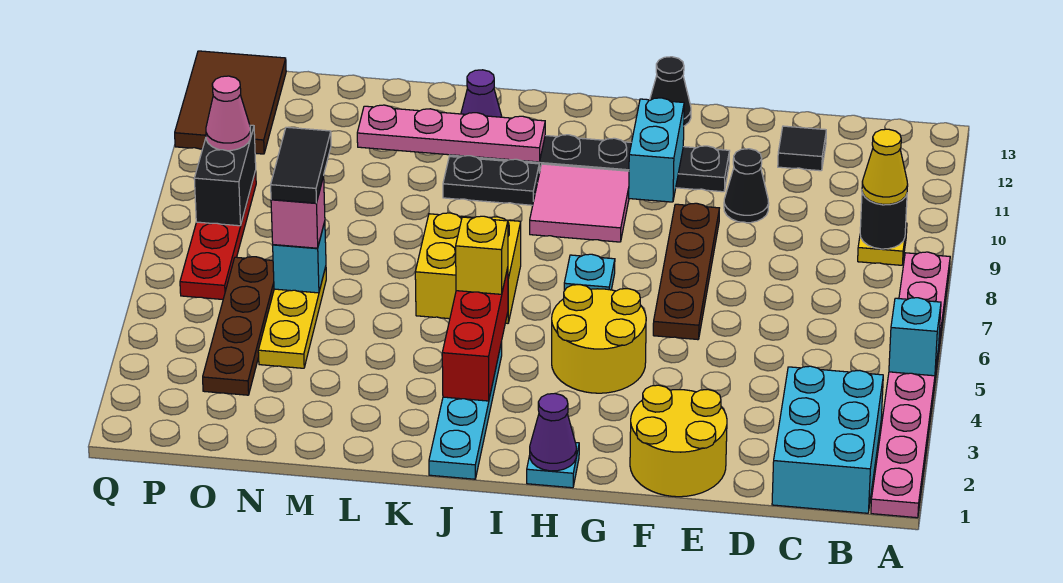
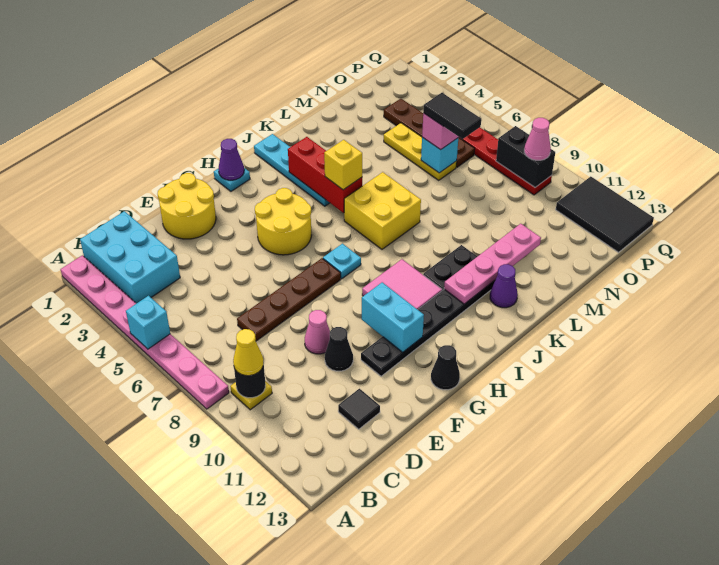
none -> pink 1x1 cone [305,310,330,354]
brown 1x4 plate [653,203,719,340] -> brown 1x4 plate turned to [237,258,341,341]
brown 2x3 tile [175,51,286,154] -> black 2x3 tile [556,177,654,252]

